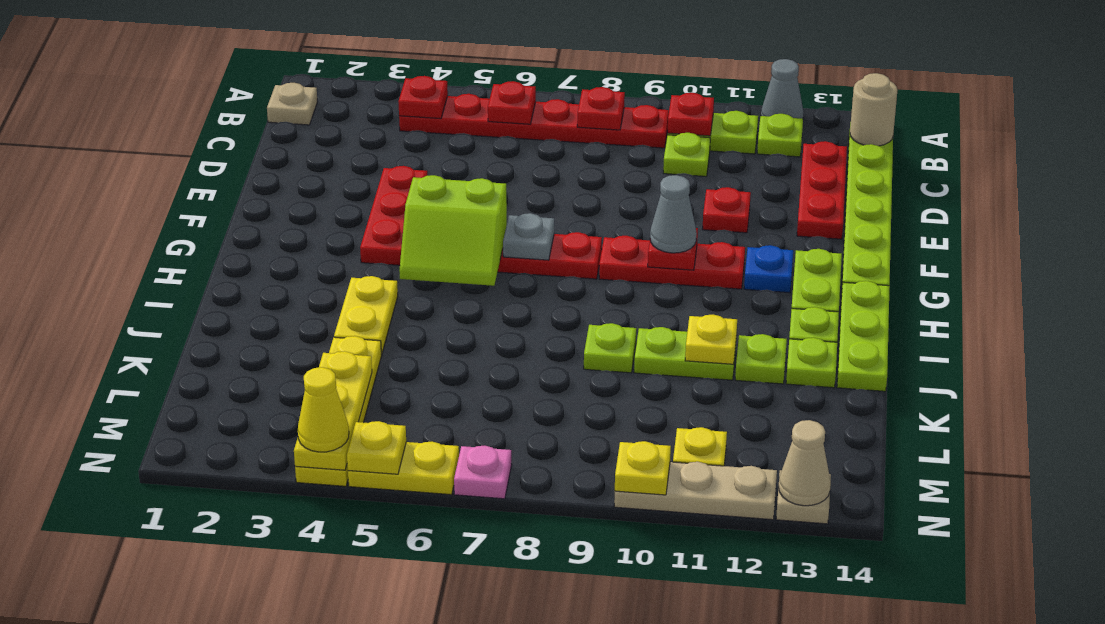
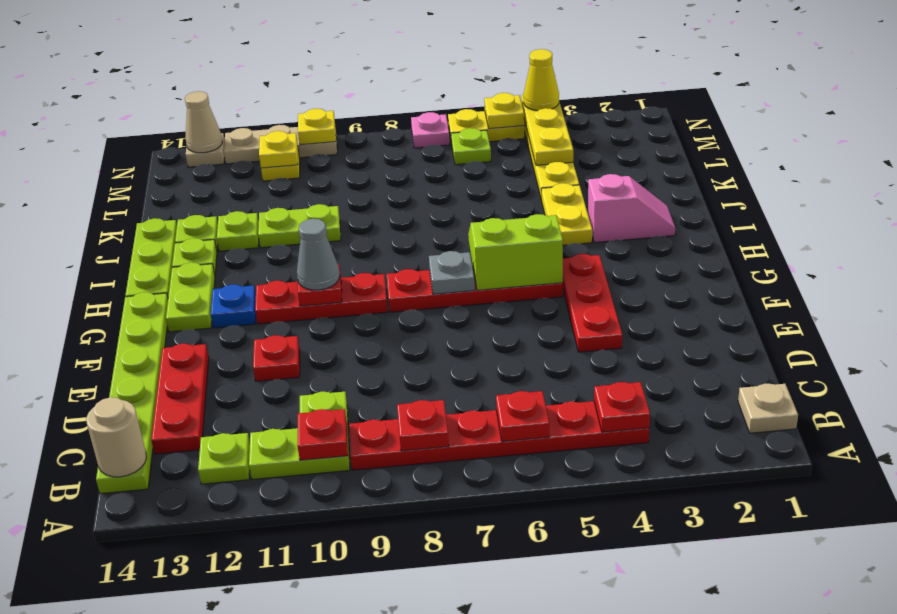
grey 1x1 cone [761,59,804,119] -> none
none -> pink 1x2 slope [588,174,675,243]
lime 1x1 plate [584,323,636,373] -> lime 1x1 plate moved to [451,128,491,165]
yellow 1x1 plate [685,315,737,364] -> yellow 1x1 plate moved to [259,131,298,168]

